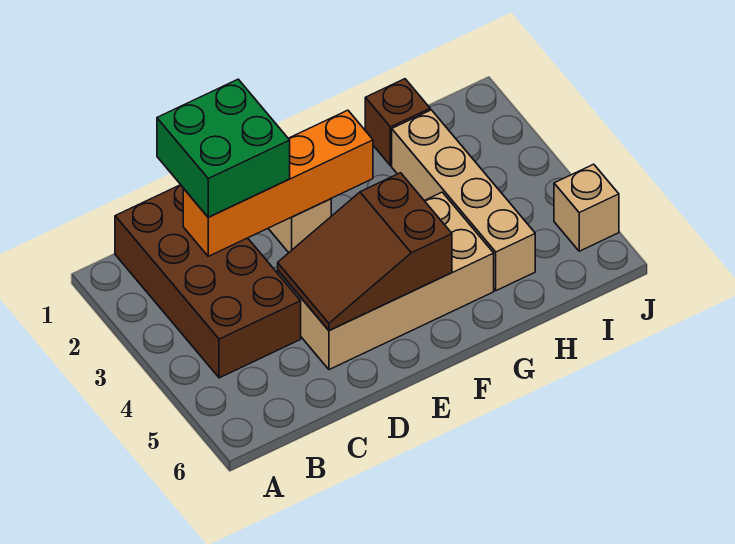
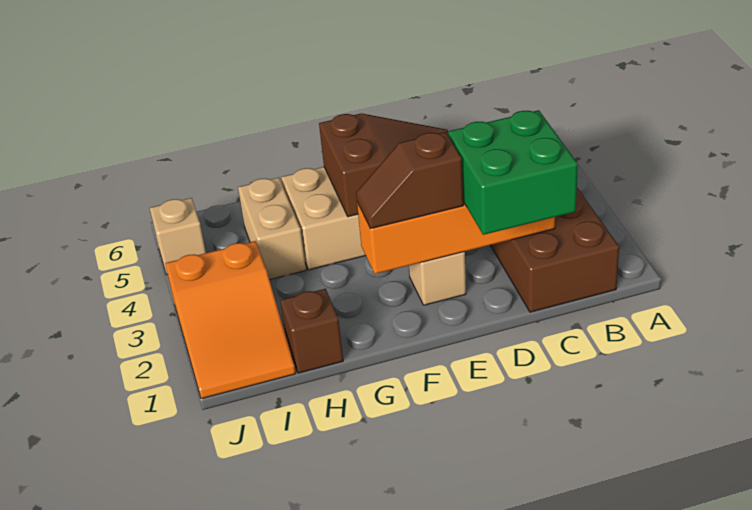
none -> brown 1x2 slope [356,132,463,229]
tan 1x4 brick [392,110,535,291] -> tan 1x2 brick [238,177,306,280]
none -> orange 2x3 slope [165,241,296,399]

